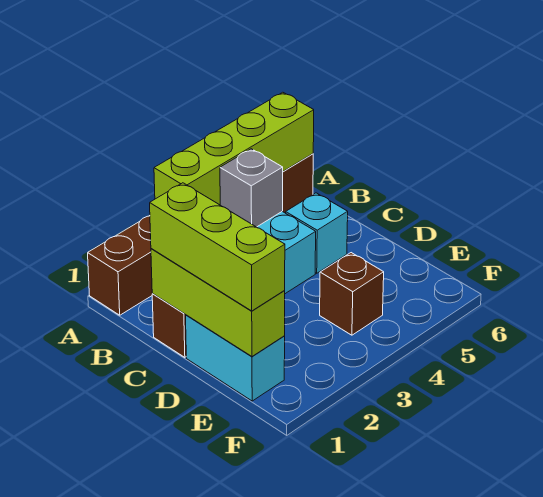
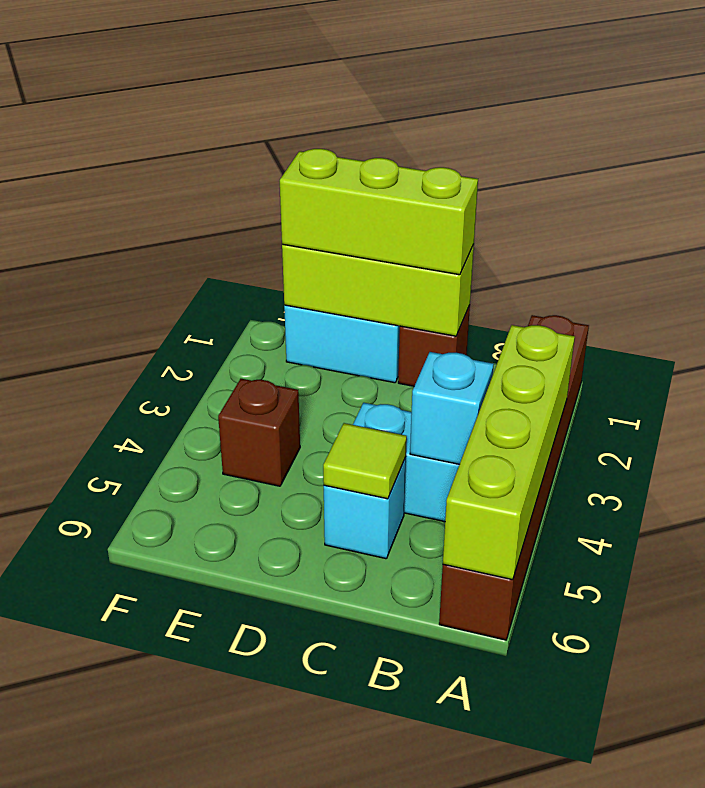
grey 1x1 brick [220,149,283,227] -> cyan 1x1 brick [410,352,494,464]
none -> lime 1x1 tile [323,423,407,499]

